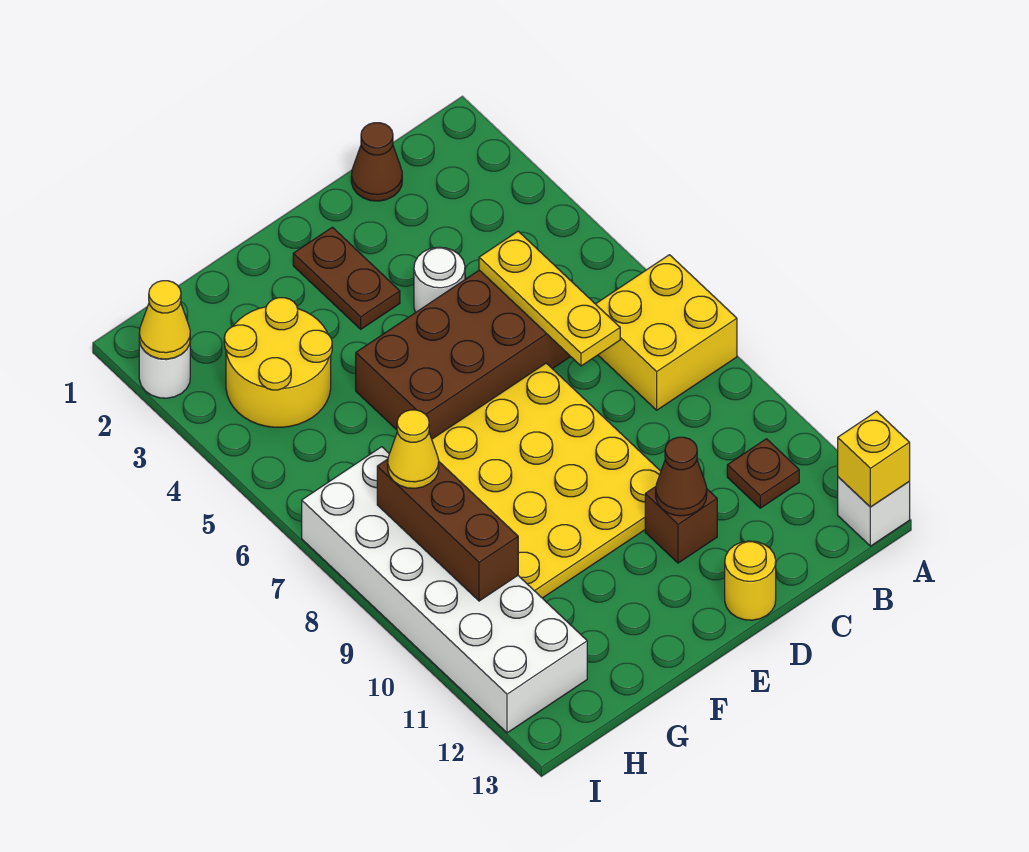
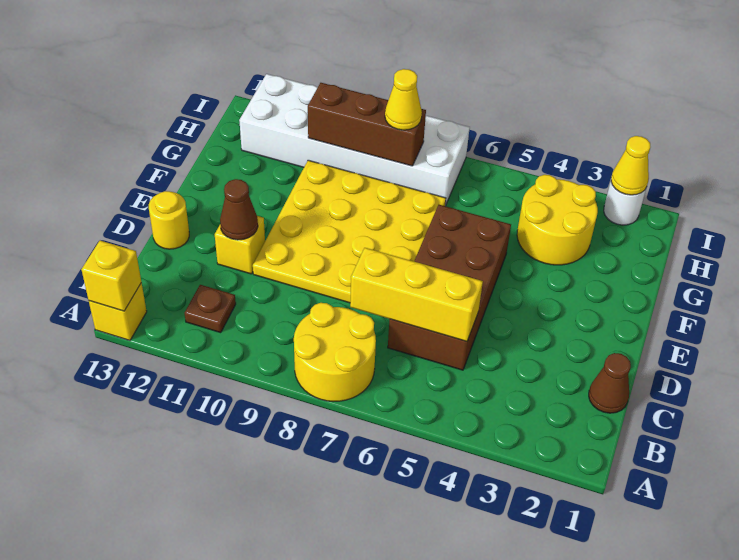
yellow 2x2 brick [596,255,737,410] -> yellow 2x2 round brick [294,303,376,402]
white 1x1 brick [838,477,910,546] -> yellow 1x1 brick [89,283,147,340]
yellow 1x3 plate [479,231,620,366] -> yellow 1x3 brick [350,248,483,341]
white 1x1 round brick [414,247,465,313] -> none
brown 1x1 brick [645,487,717,563] -> yellow 1x1 brick [215,216,265,274]
brown 1x2 plate [293,227,400,329] -> none

